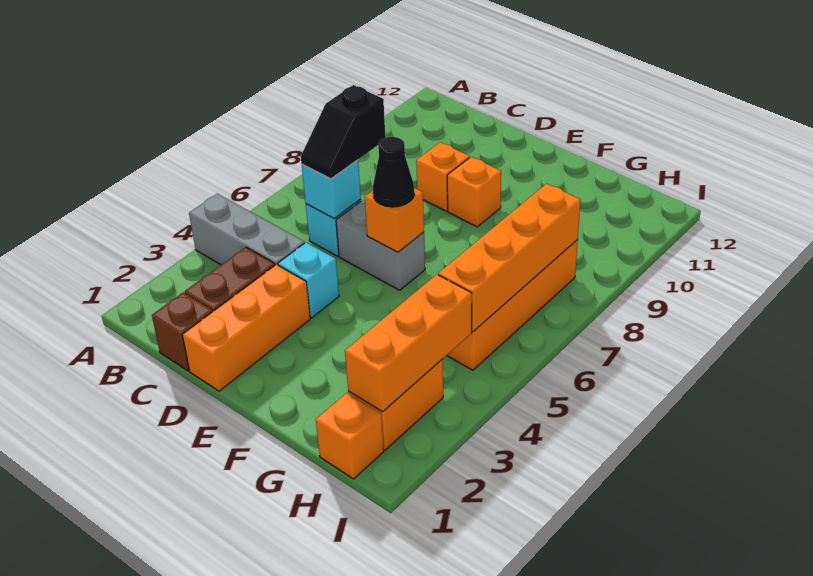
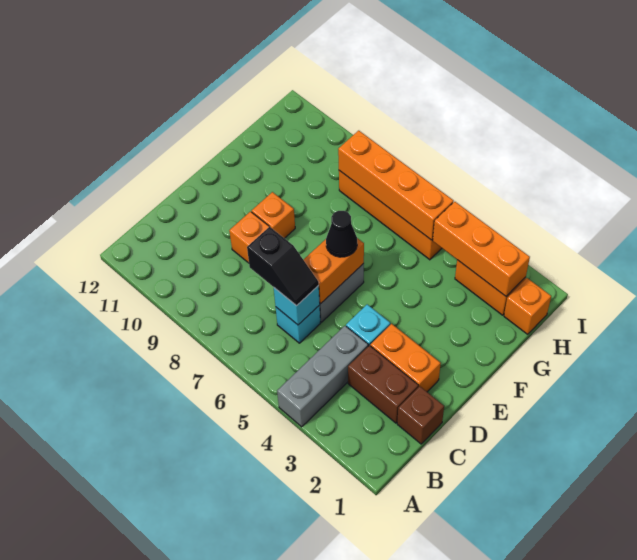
orange 1x3 brick [182,265,310,391] -> orange 1x2 brick [370,324,441,392]
orange 1x1 brick [365,188,424,252] -> orange 1x2 brick [304,238,364,304]

